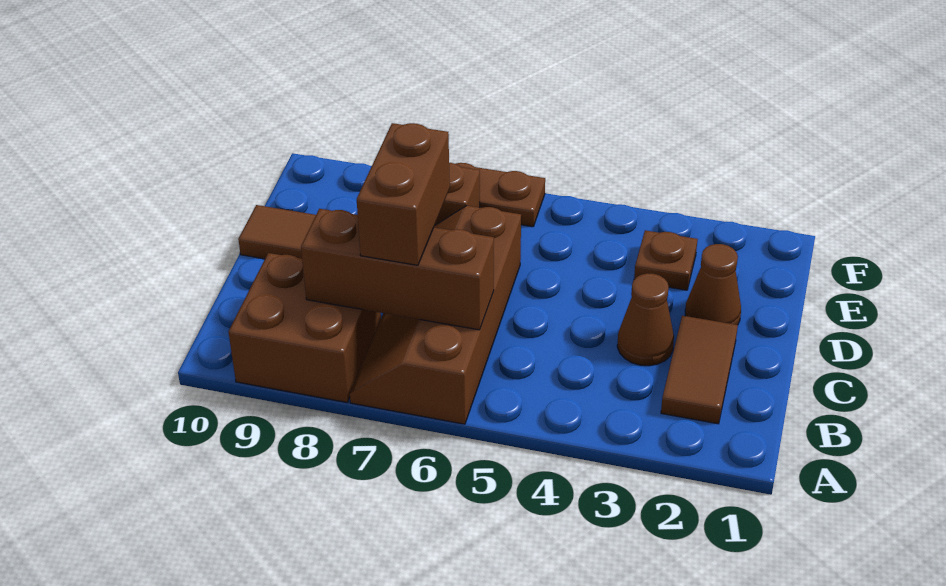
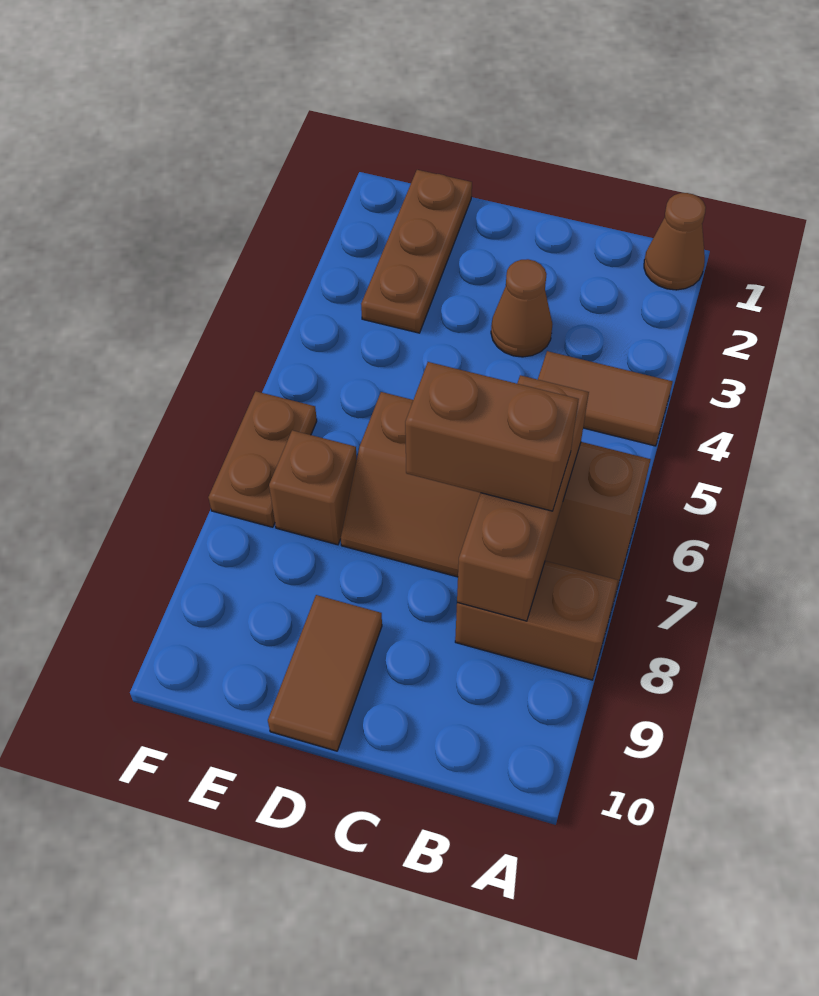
brown 2x2 brick [229,253,381,402] -> brown 1x2 brick [455,561,618,680]
brown 1x2 tile [661,316,738,424] -> brown 1x2 tile moved to [538,351,673,446]
brown 1x1 cone [685,244,741,325] -> brown 1x1 cone moved to [644,193,706,290]
brown 1x1 plate [634,230,698,290] -> brown 1x3 plate [361,170,472,333]

